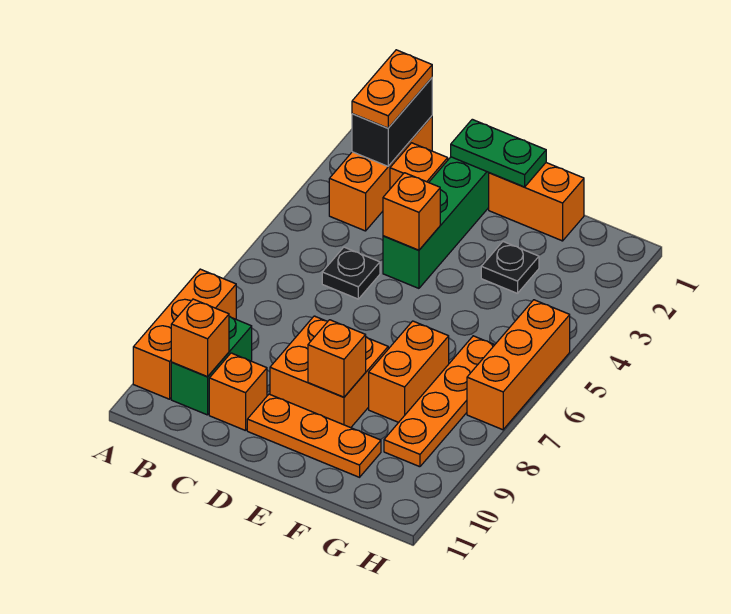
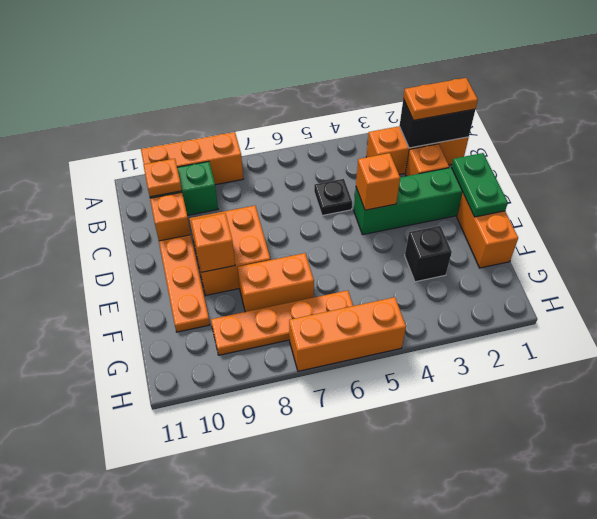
orange 1x1 brick [171,299,229,377] -> orange 1x1 plate [143,159,182,197]
black 1x1 plate [481,242,539,293] -> black 1x1 brick [405,226,452,282]

